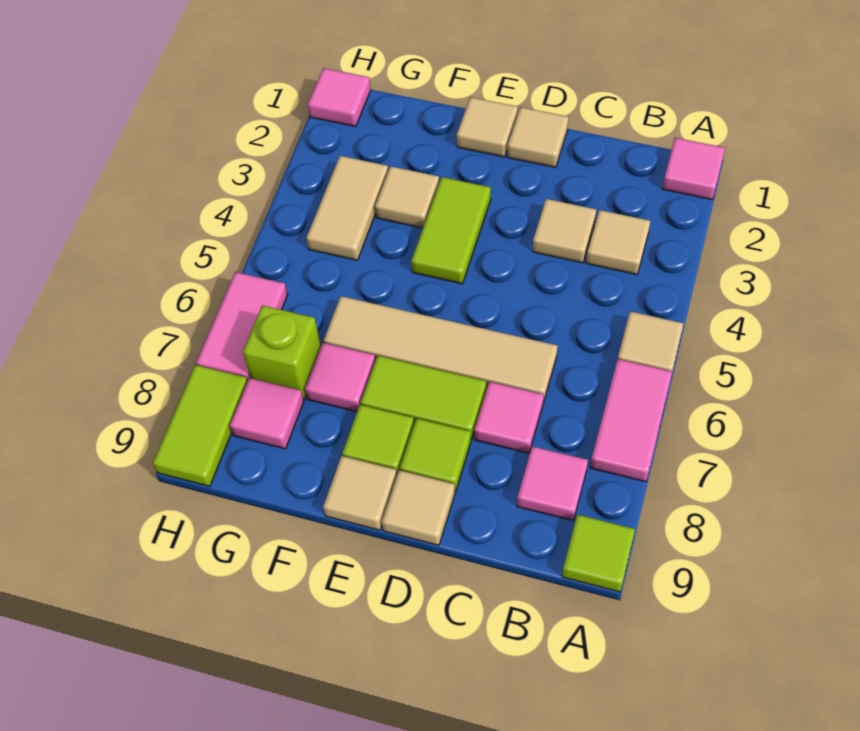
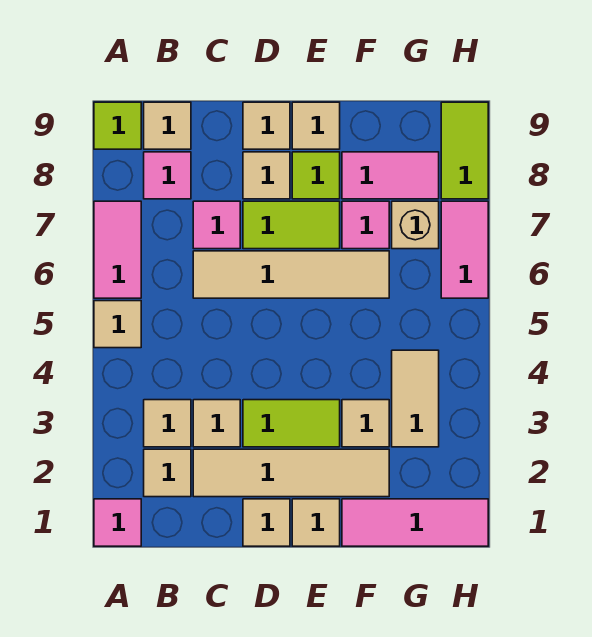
none -> tan 1x1 tile [144,449,191,497]
none -> tan 1x1 tile [144,102,191,149]
none -> tan 1x4 tile [193,449,389,497]
lime 1x1 tile [400,418,471,491] -> tan 1x1 tile [243,152,290,199]
lime 1x2 tile [411,177,491,284] -> lime 1x2 tile turned to [243,400,340,447]
lime 1x1 brick [243,306,321,399] -> tan 1x1 brick [392,201,439,249]
pink 1x1 tile [230,378,304,449] -> pink 1x2 tile [342,152,439,199]
pink 1x1 tile [308,68,371,127] -> pink 1x3 tile [342,499,488,546]

